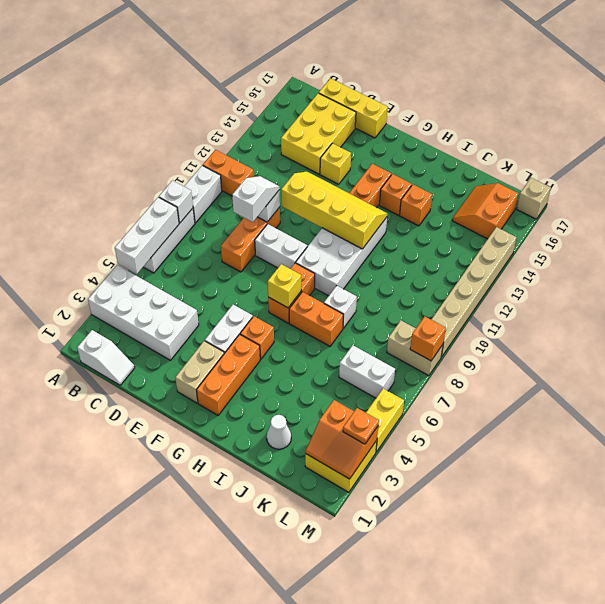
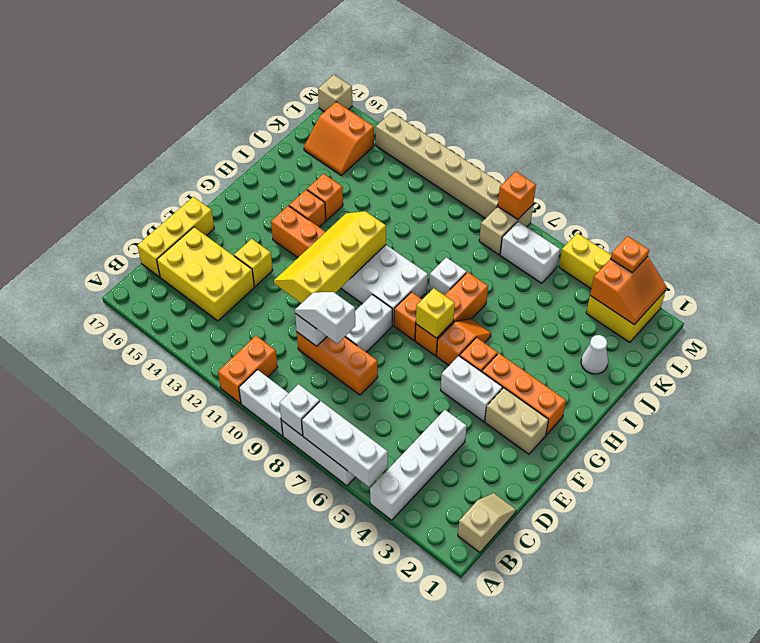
white 2x4 brick [88,265,199,360] -> white 1x4 brick [370,410,466,520]
white 1x2 slope [77,330,135,385] -> tan 1x2 slope [458,493,516,553]
none -> orange 1x2 slope [437,319,491,365]
white 1x2 brick [339,345,395,398] -> white 1x2 brick turned to [500,222,560,283]

